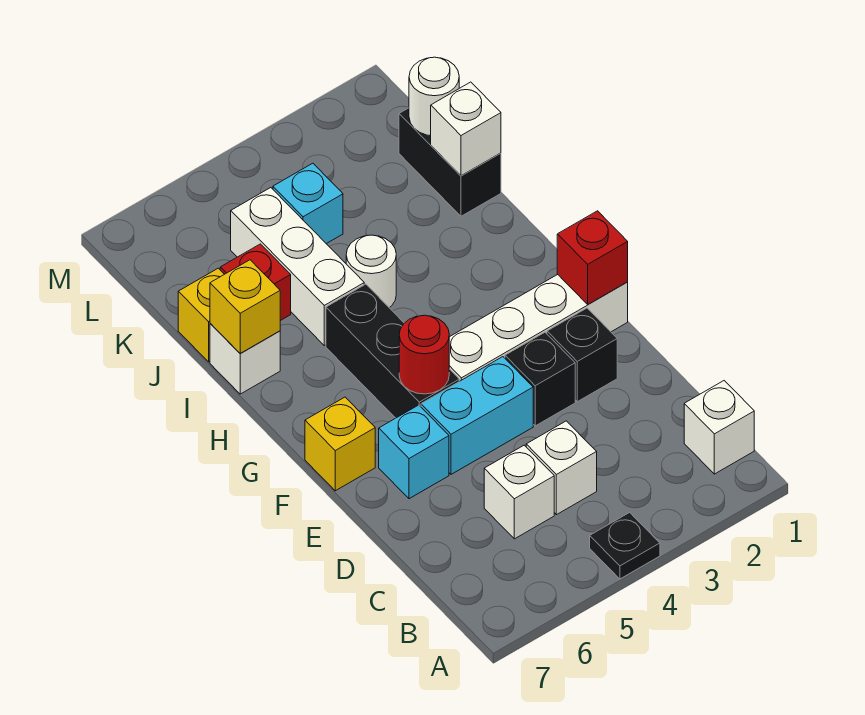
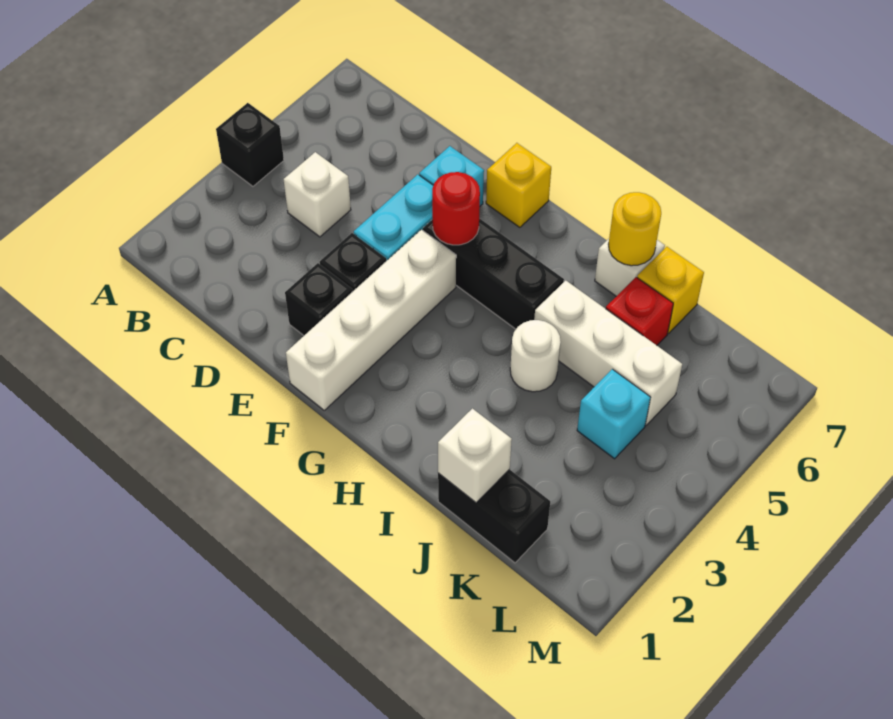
black 1x1 plate [590,512,660,579] -> black 1x1 brick [216,103,284,186]
white 1x1 brick [684,381,754,474] -> none
white 1x1 brick [484,445,554,539] -> none
red 1x1 brick [557,211,628,304] -> none
yellow 1x1 brick [210,260,280,354] -> yellow 1x1 round brick [608,192,661,266]
white 1x1 round brick [409,57,459,136] -> none

